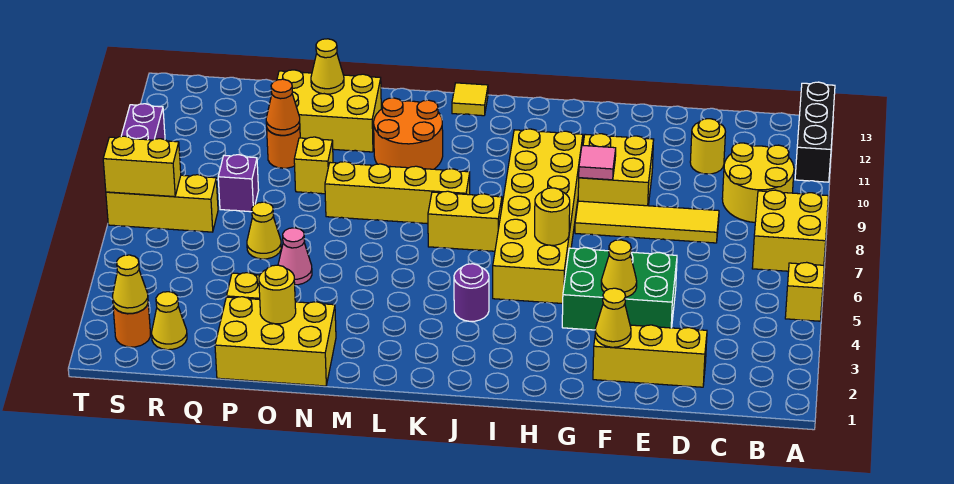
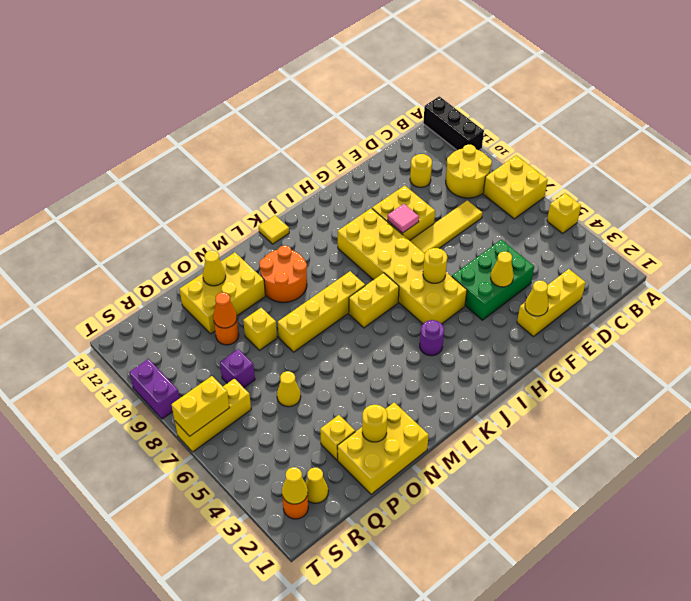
pink 1x1 cone [278,228,312,285] -> none

